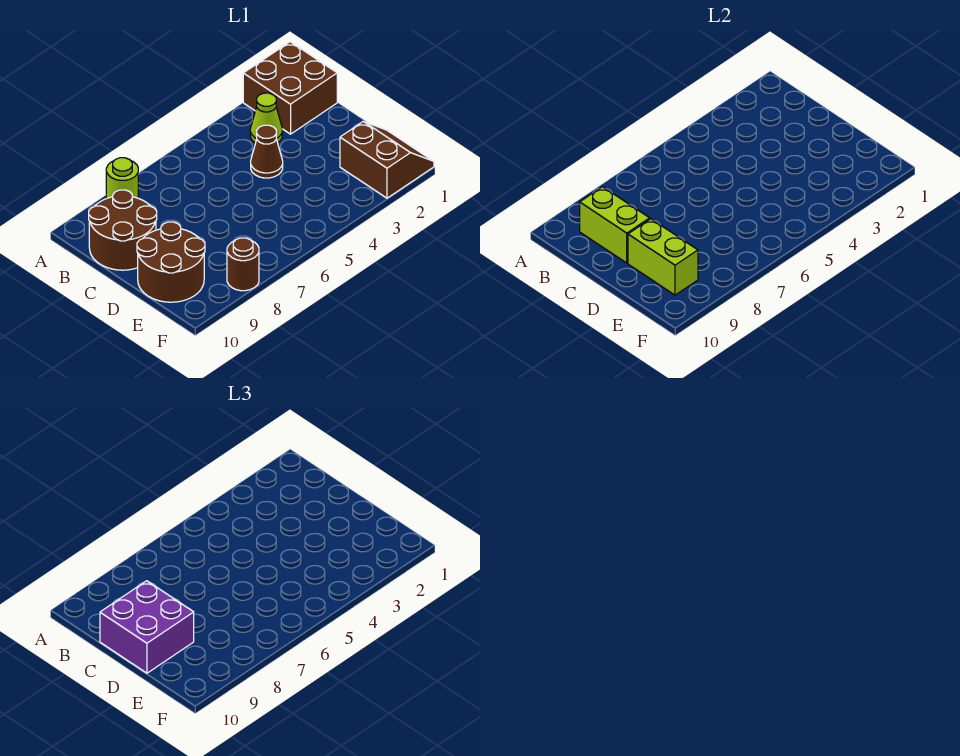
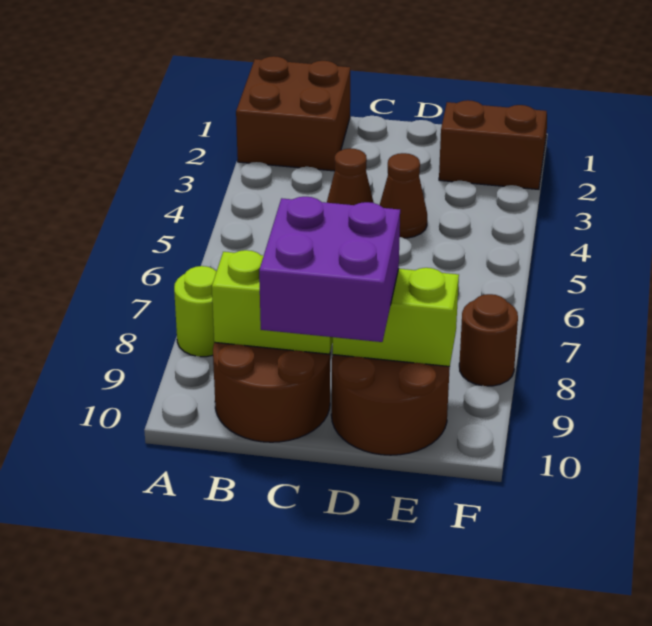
lime 1x1 cone [250,93,282,143] -> none
none -> brown 1x1 cone [380,153,427,238]

